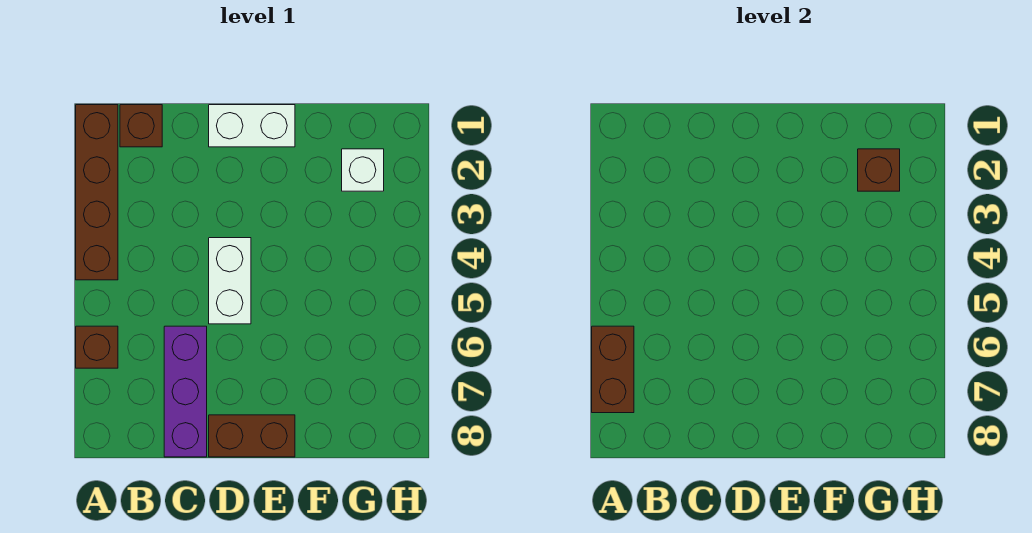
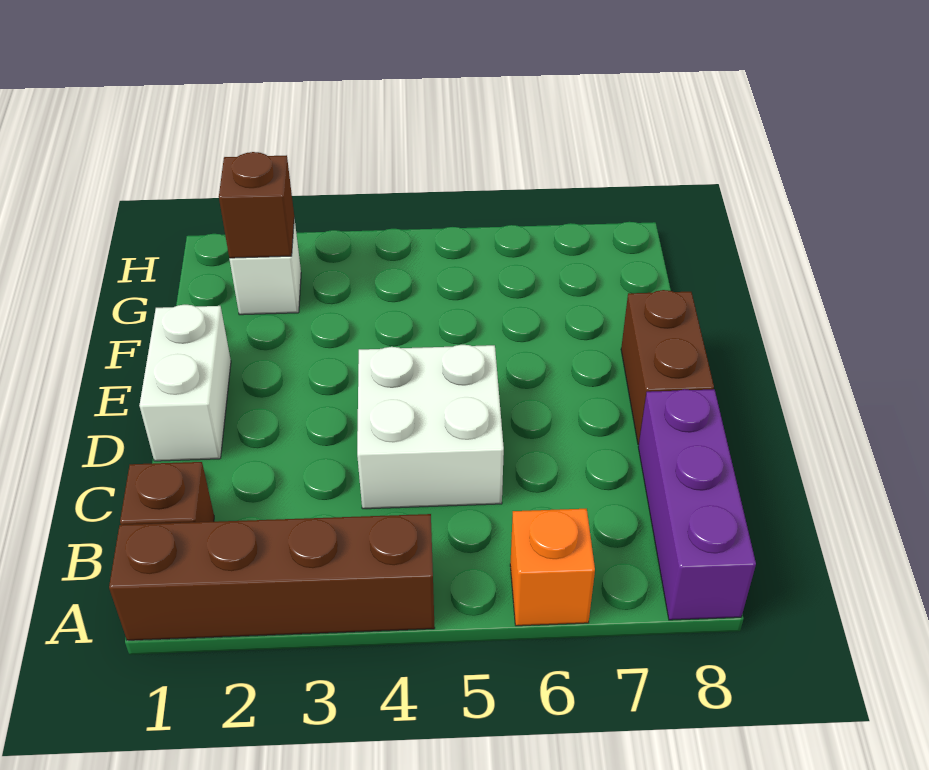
brown 1x1 brick [76,326,118,368] -> orange 1x1 brick [510,509,595,626]
brown 1x2 brick [592,326,634,413] -> none
purple 1x3 brick [164,326,207,457] -> purple 1x3 brick turned to [638,389,756,620]
white 1x2 brick [209,238,251,324] -> white 2x2 brick [357,345,504,509]

